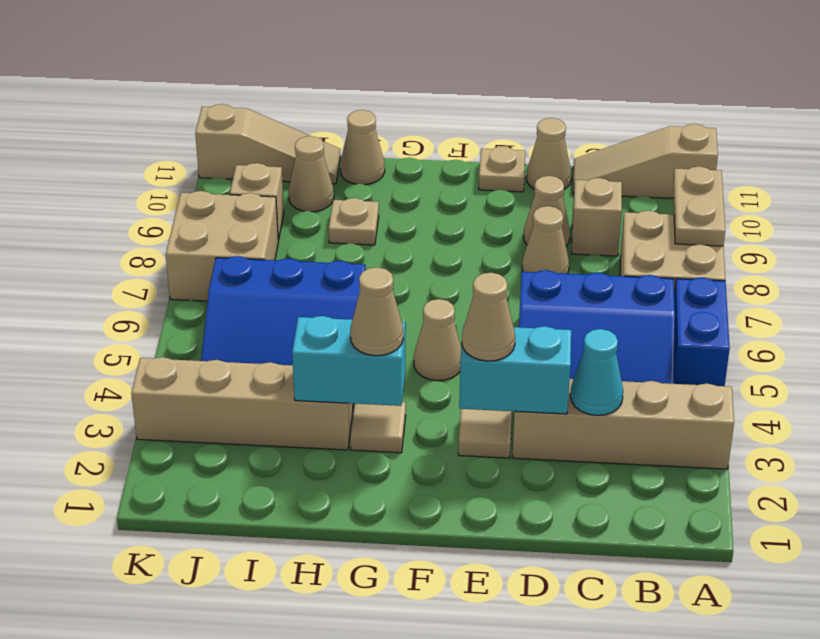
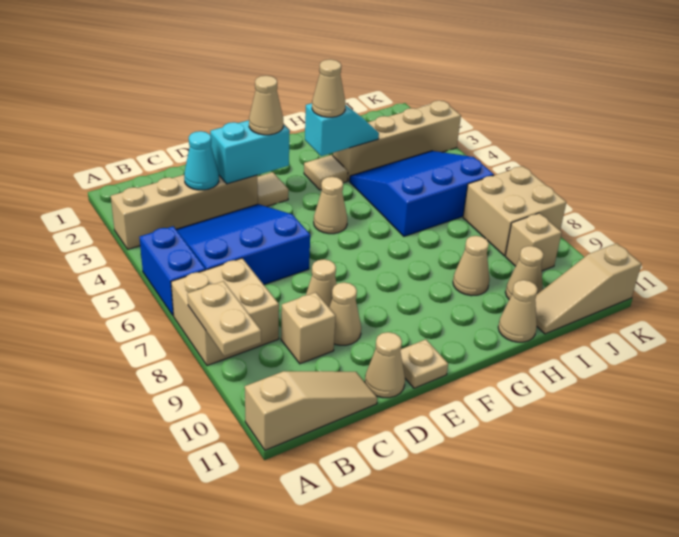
cyan 1x2 brick [292,316,405,406] -> cyan 1x2 slope [305,103,379,156]
tan 1x1 plate [329,198,379,245] -> tan 1x1 cone [453,236,490,296]

